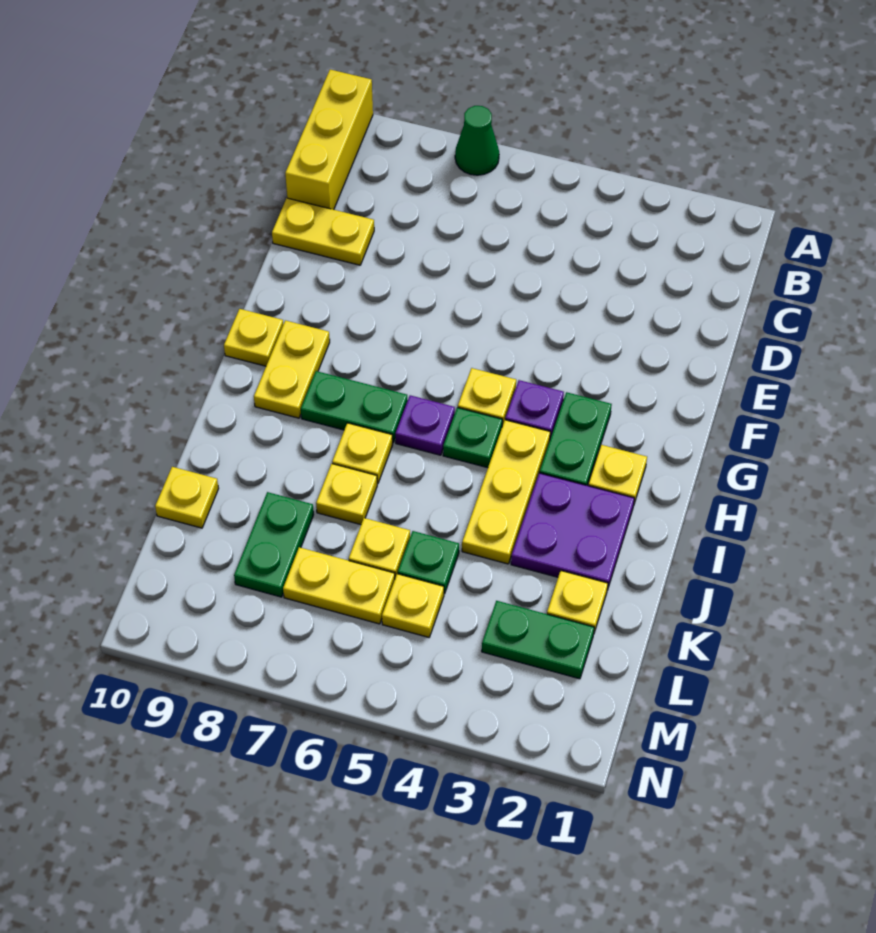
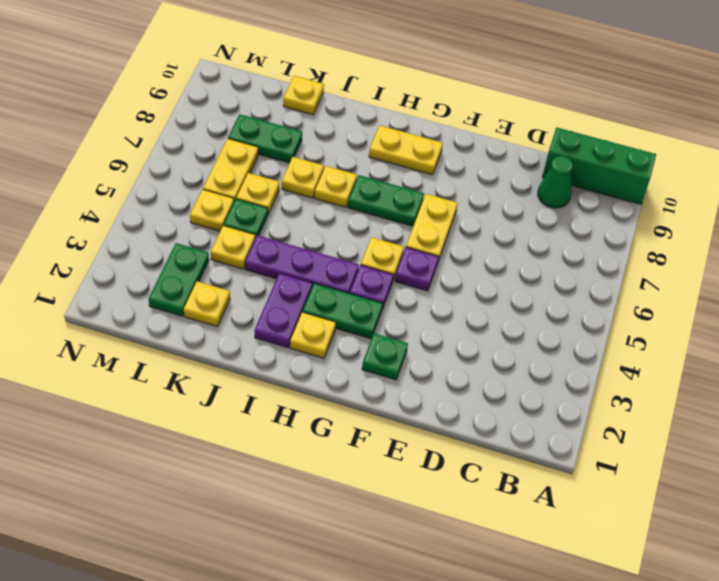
green 1x1 cone [455,106,499,175] -> green 1x1 cone moved to [538,156,573,208]
yellow 1x3 brick [285,70,373,210] -> green 1x3 brick [542,127,656,204]
yellow 1x2 plate [272,198,374,265] -> yellow 1x2 plate moved to [406,194,458,261]
yellow 1x1 plate [224,309,283,366] -> yellow 1x1 plate moved to [211,225,255,269]
yellow 1x3 plate [462,420,550,564] -> purple 1x3 plate [245,235,359,293]
green 1x1 plate [443,407,502,468] -> green 1x1 plate moved to [362,333,408,380]
purple 1x1 plate [395,395,455,455] -> purple 1x1 plate moved to [395,247,439,291]
green 1x2 plate [301,371,408,442] -> green 1x2 plate turned to [348,175,424,226]
purple 2x2 plate [511,473,634,590] -> purple 1x2 plate [254,273,312,348]

